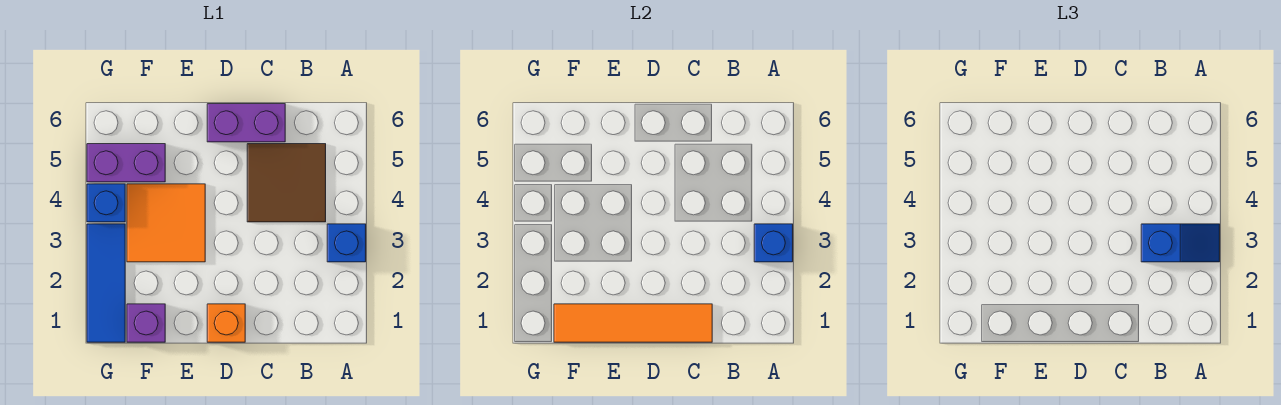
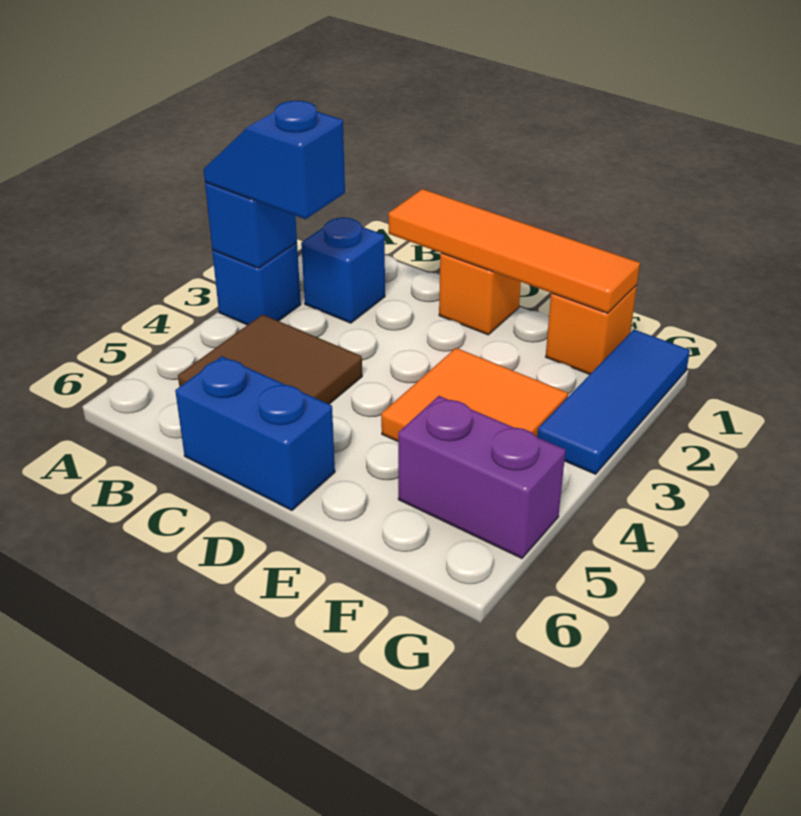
purple 1x2 brick [207,104,285,142] -> blue 1x2 brick [175,356,335,510]
purple 1x1 brick [127,304,165,342] -> orange 1x1 brick [546,285,637,374]
blue 1x1 brick [87,184,125,222] -> blue 1x1 brick moved to [301,218,385,323]

